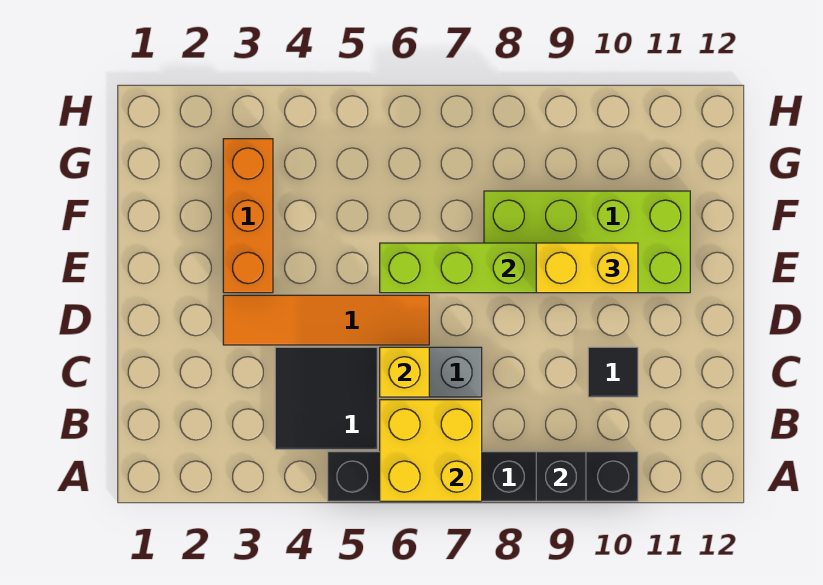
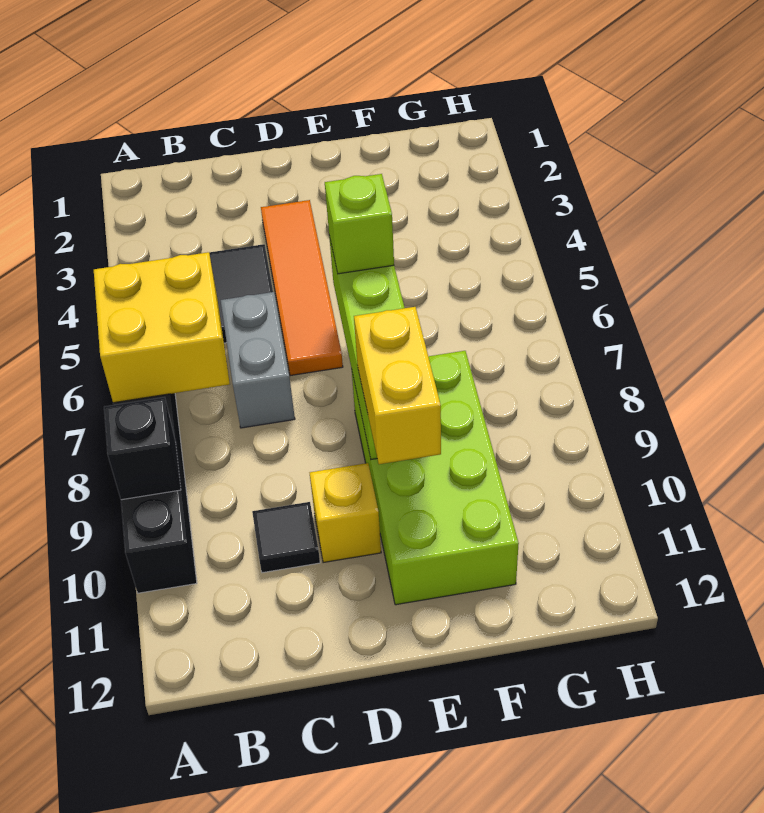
yellow 1x1 brick [380,347,429,397] -> yellow 1x1 brick moved to [310,463,381,563]
orange 1x3 brick [223,139,273,293] -> none
none -> lime 1x1 brick [325,174,394,274]

